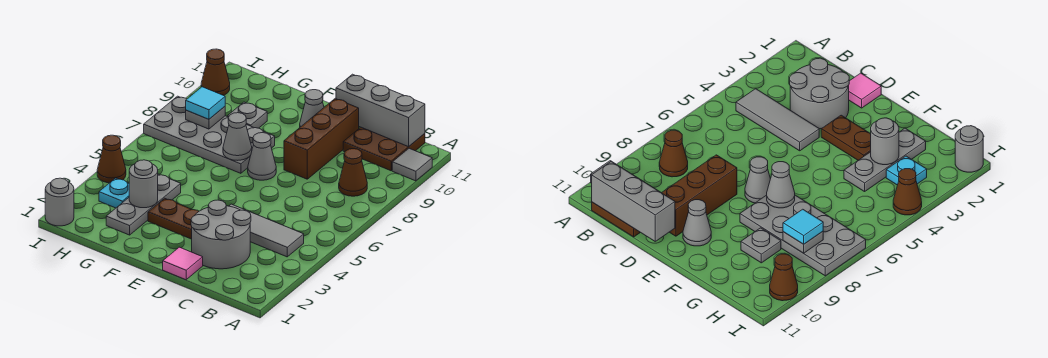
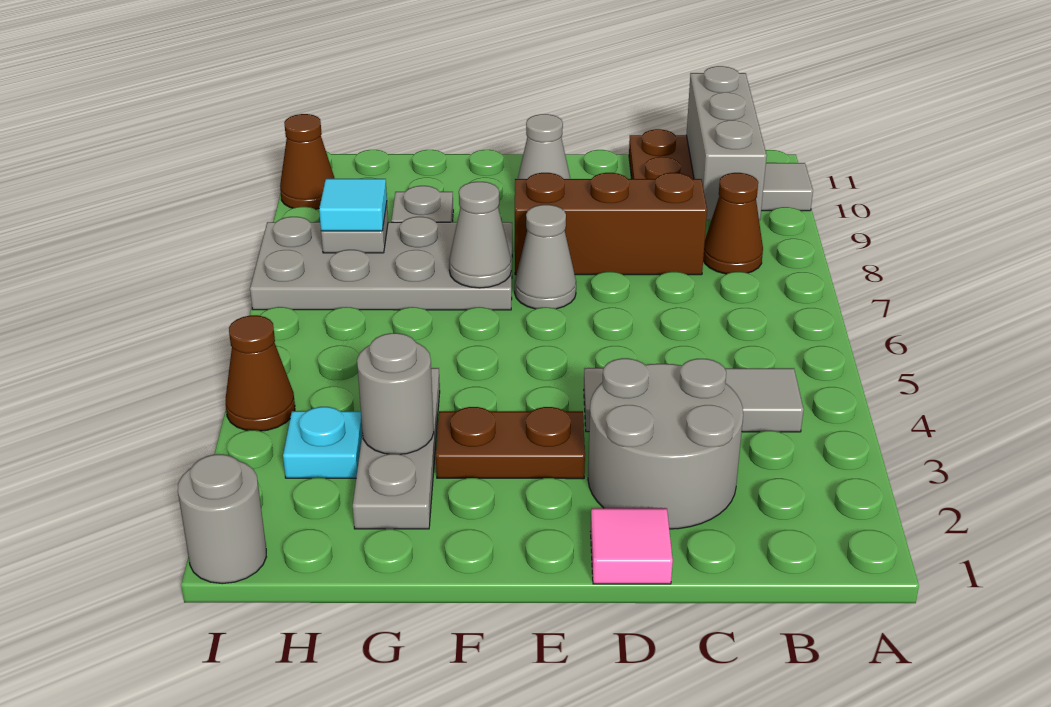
grey 1x3 brick [336,74,425,147] -> grey 1x3 brick turned to [686,66,767,220]
brown 1x3 brick [284,99,359,179] -> brown 1x3 brick turned to [515,173,707,275]

